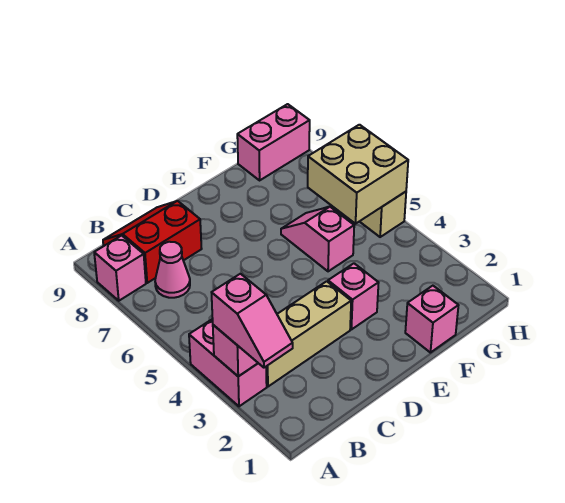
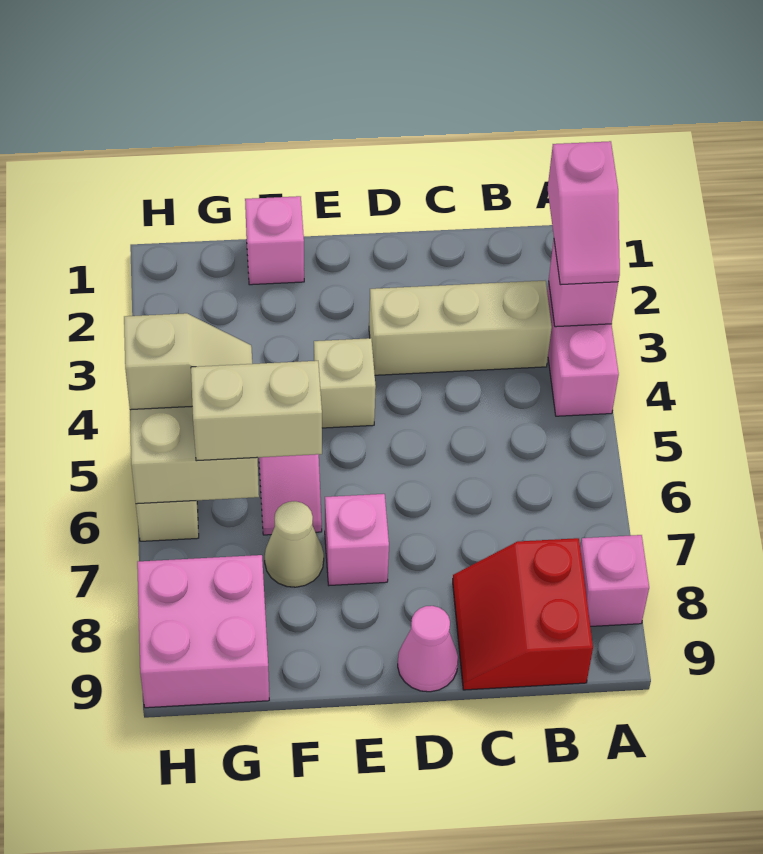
pink 1x2 slope [211,274,293,368] -> pink 1x2 slope turned to [548,141,620,285]
pink 1x1 cone [155,242,190,298] -> pink 1x1 cone moved to [398,606,458,692]
red 2x2 slope [103,201,202,283] -> red 2x2 slope turned to [453,538,593,690]
pink 1x1 brick [328,263,378,330] -> pink 1x1 brick moved to [325,494,389,585]
none -> tan 1x1 brick [314,338,376,428]
none -> tan 1x2 brick [191,361,322,461]
none -> tan 1x1 cone [265,501,324,587]
none -> tan 1x2 slope [124,313,252,410]
pink 1x2 brick [237,104,310,180] -> pink 2x2 brick [137,555,269,708]

